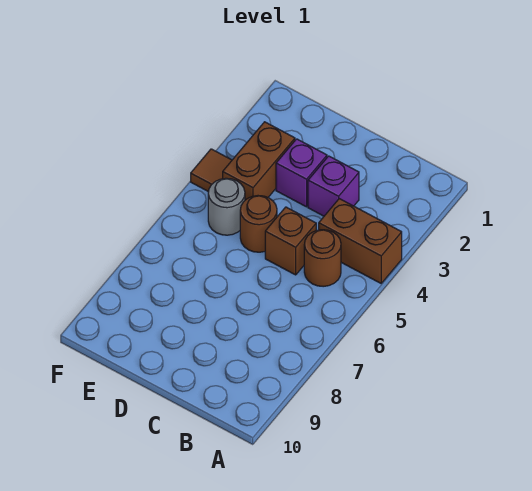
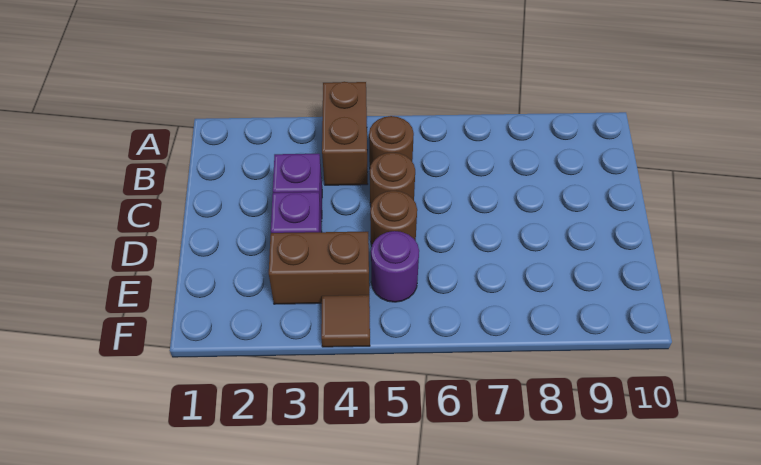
brown 1x1 brick [265,207,316,275] -> brown 1x1 round brick [370,153,415,206]
grey 1x1 round brick [208,178,245,235] -> purple 1x1 round brick [371,231,419,302]

